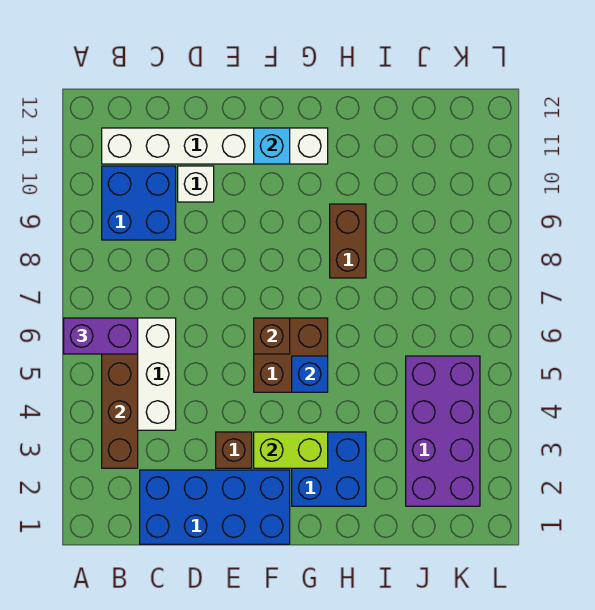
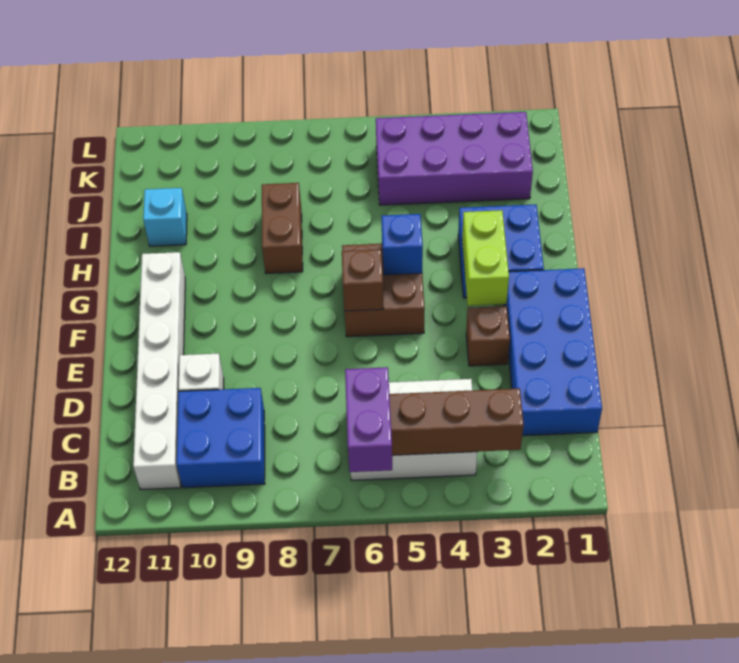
cyan 1x1 brick [254,128,290,164] -> cyan 1x1 brick moved to [143,188,187,246]
brown 1x2 brick [330,204,366,278] -> brown 1x2 brick turned to [262,183,303,274]

